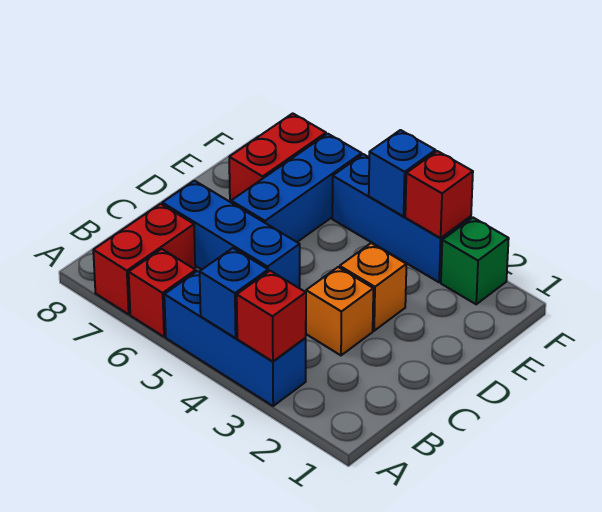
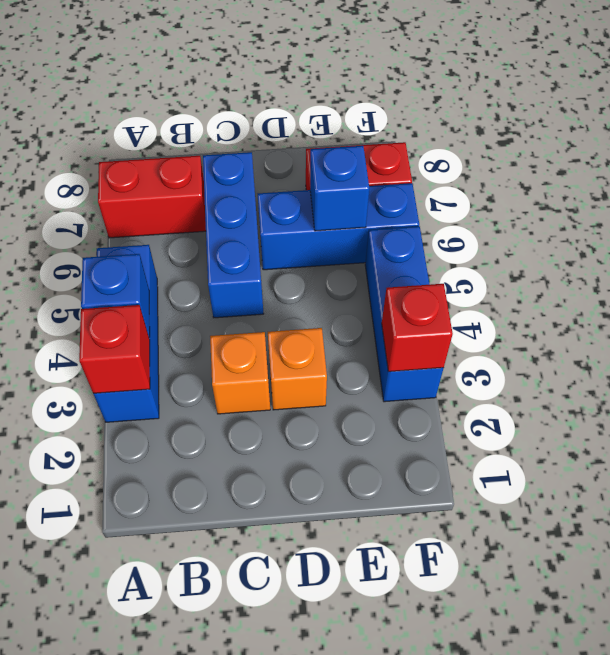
red 1x1 brick [129,249,196,337] -> none
green 1x1 brick [441,218,509,304] -> none
blue 1x1 brick [369,130,436,216] -> blue 1x1 brick moved to [310,146,369,231]

